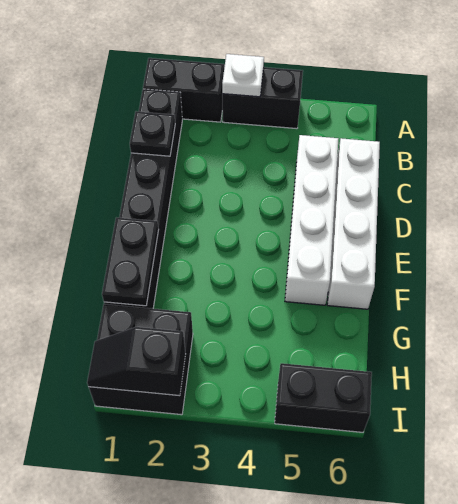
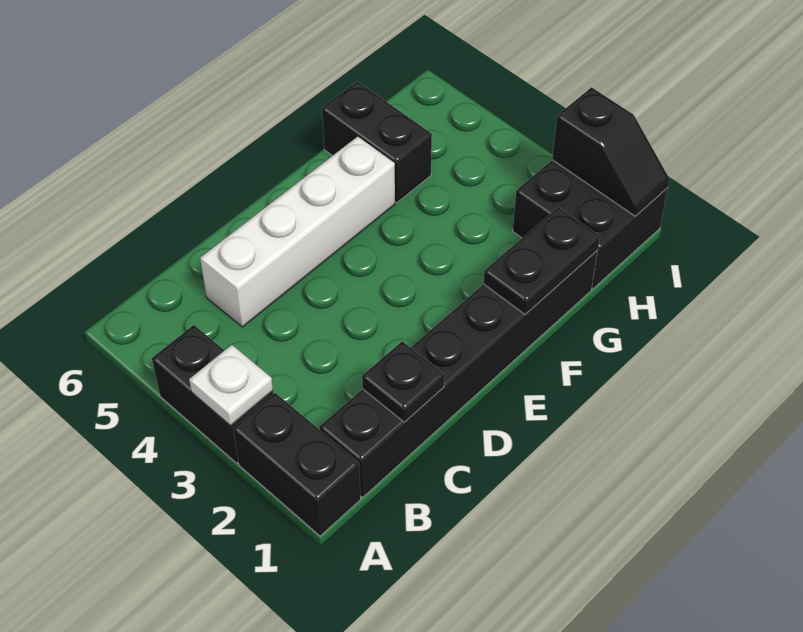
white 1x4 brick [327,138,380,309] -> none
black 1x2 brick [275,363,372,432] -> black 1x2 brick moved to [322,81,432,203]

